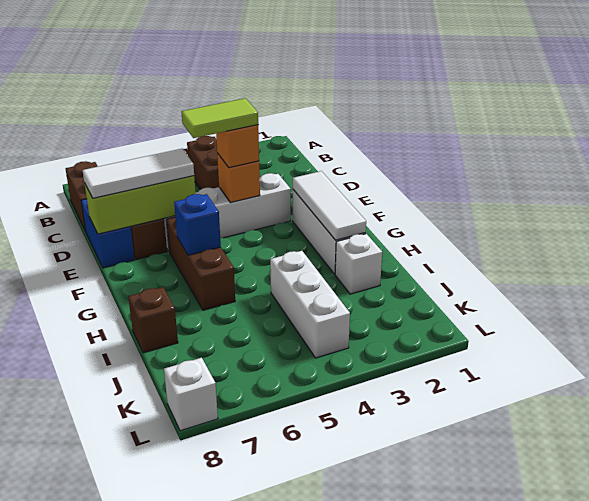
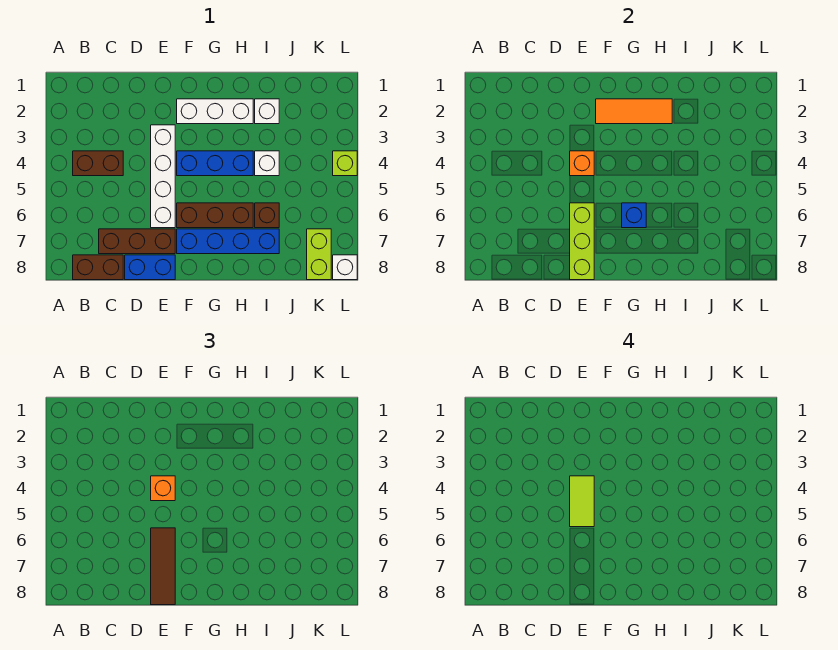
white 1x3 tile [83,148,194,198] -> brown 1x3 tile [151,528,175,605]
white 1x3 tile [293,171,366,240] -> orange 1x3 tile [596,99,672,124]
none -> blue 1x3 brick [177,151,253,176]
none -> blue 1x4 brick [177,229,279,254]
white 1x3 brick [270,251,350,358] -> white 1x1 brick [255,151,279,176]
brown 1x1 brick [128,287,178,353] -> brown 1x1 brick moved to [255,203,279,228]
none -> lime 1x2 brick [307,229,331,280]
none -> lime 1x1 brick [333,151,357,176]

